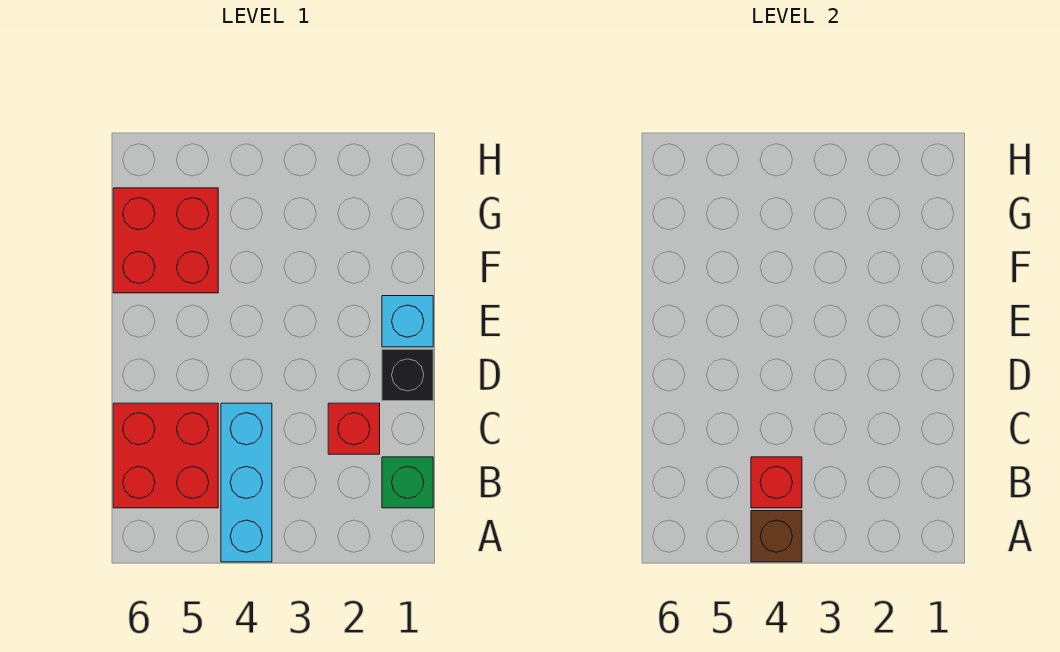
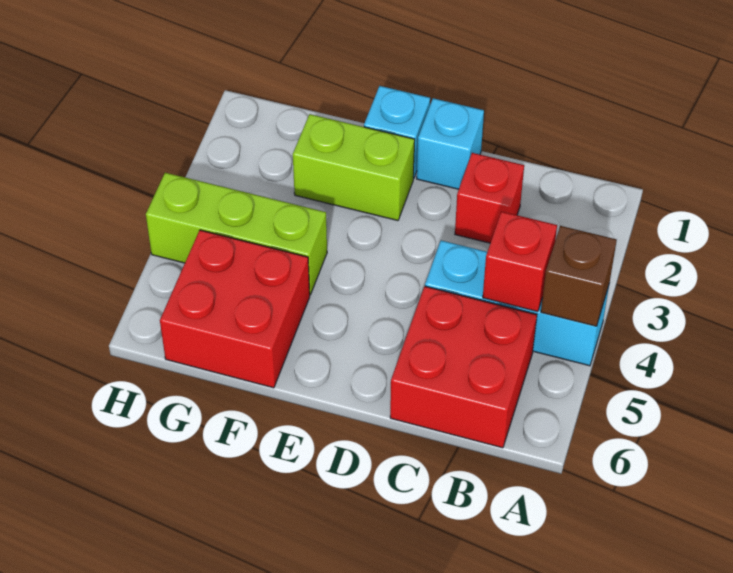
green 1x1 brick [382,457,433,508] -> none
black 1x1 brick [382,349,433,401] -> cyan 1x1 brick [417,98,484,189]
none -> lime 1x2 brick [293,114,415,221]
none -> lime 1x3 brick [146,173,327,295]

